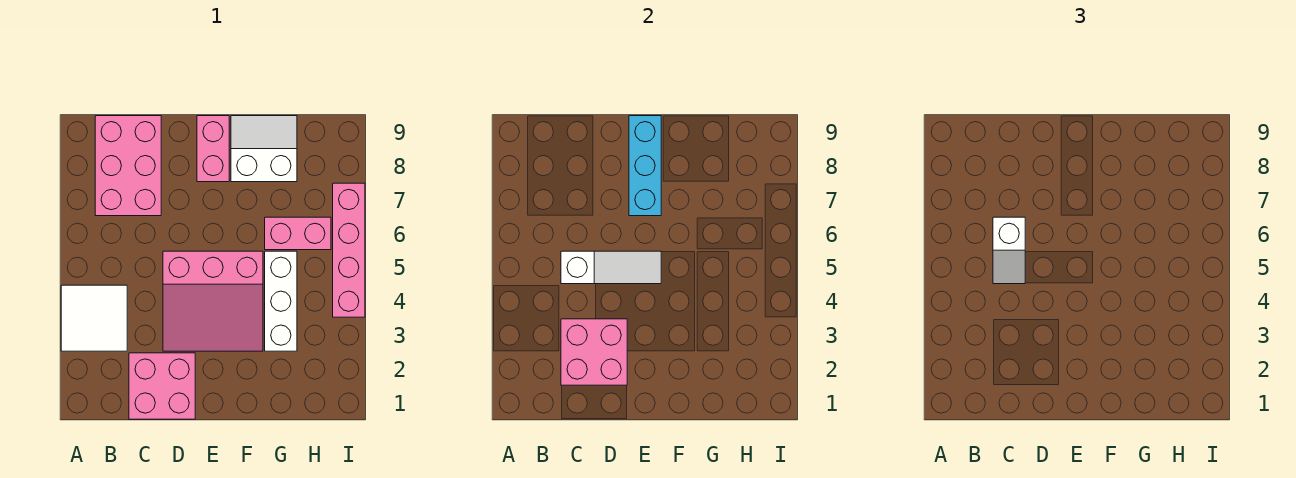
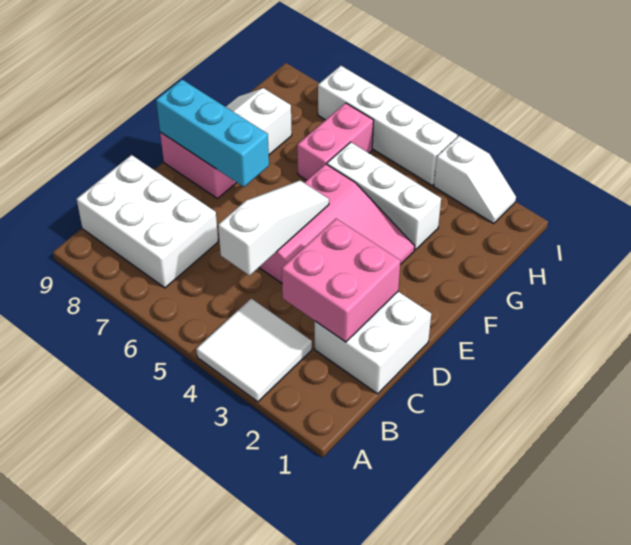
pink 2x3 brick [95,116,161,216] -> white 2x3 brick [77,155,218,288]
pink 2x2 brick [129,353,195,419] -> white 2x2 brick [315,292,431,394]
white 1x2 slope [993,217,1025,284] -> white 1x2 slope moved to [434,136,516,224]
pink 1x4 brick [333,183,365,317] -> white 1x4 brick [318,66,457,185]

